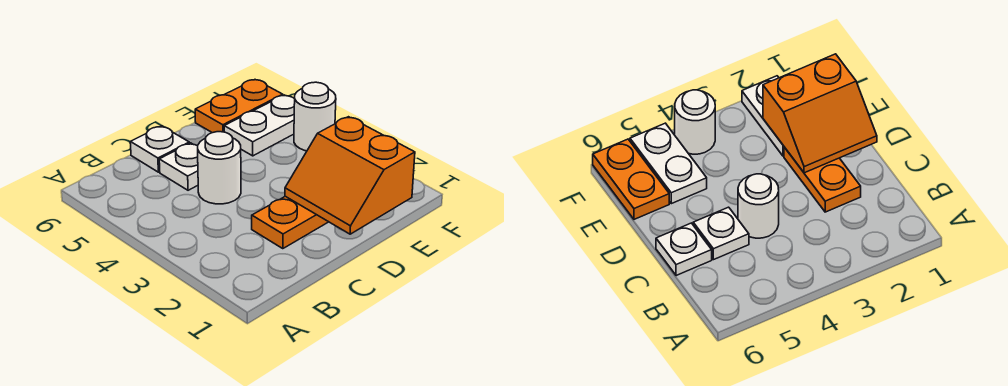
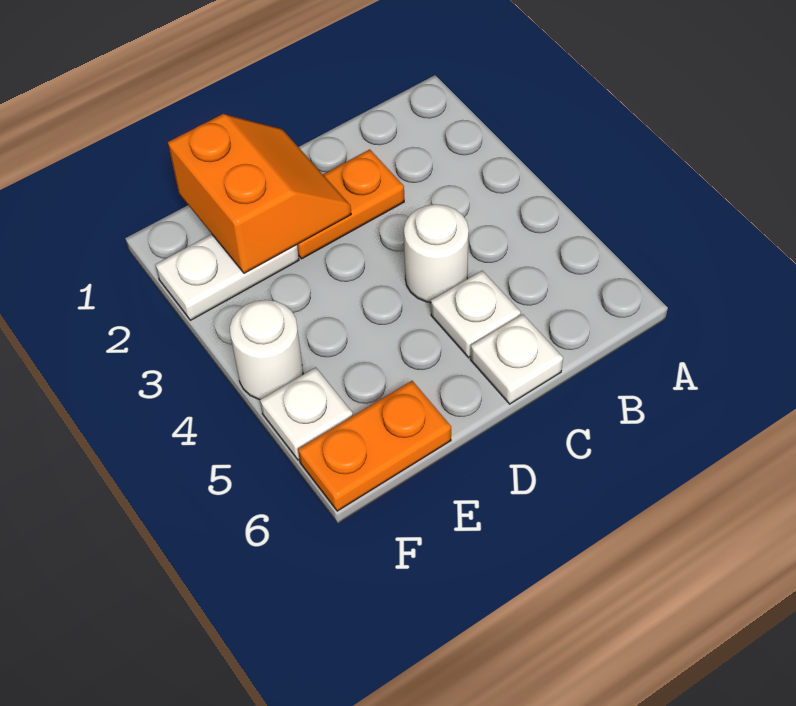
white 1x2 plate [224,95,295,156] -> white 1x1 plate [260,367,353,460]

